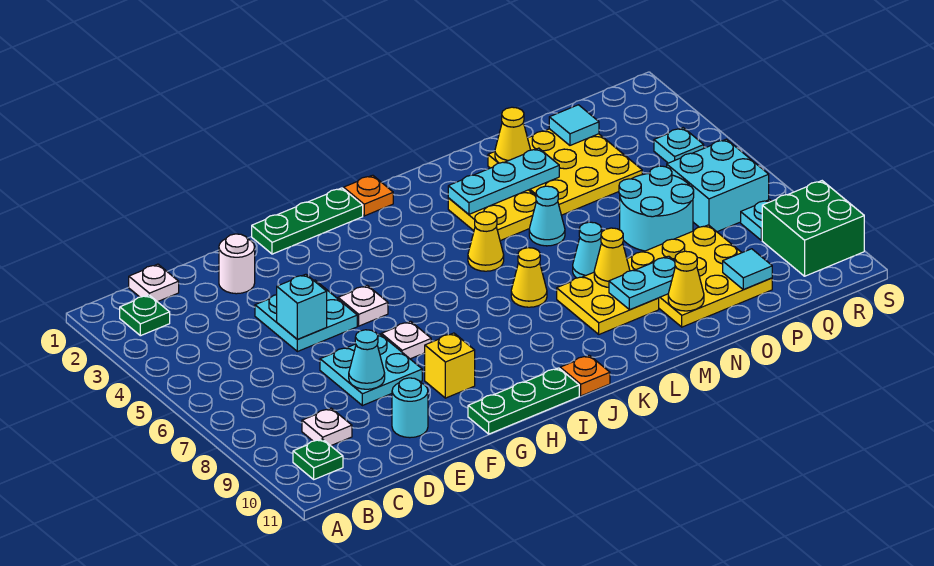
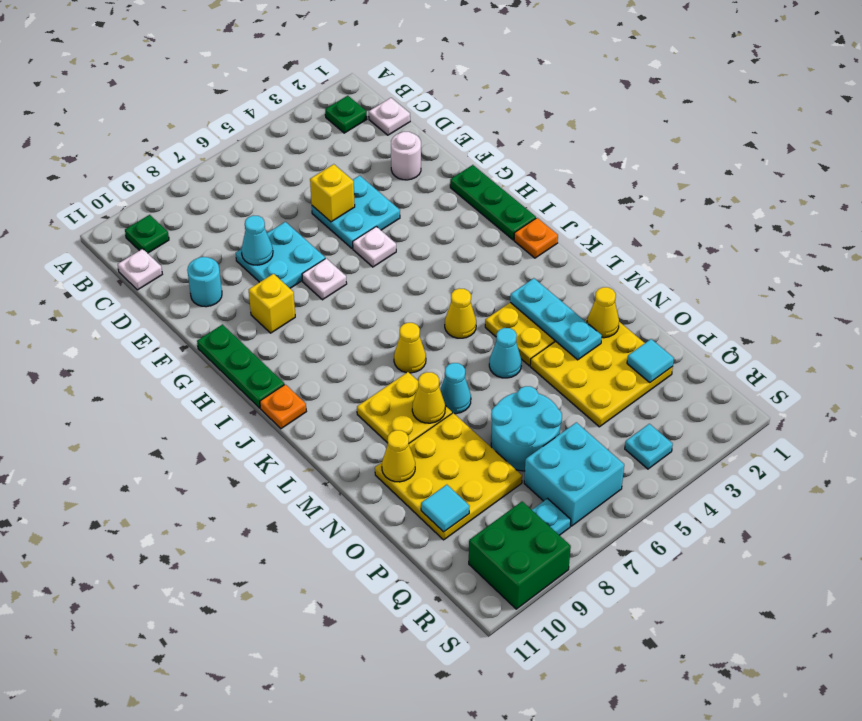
white 1x1 plate [302,408,352,446] -> white 1x1 plate moved to [118,249,162,290]
cyan 1x1 brick [277,274,327,340] -> yellow 1x1 brick [310,164,355,222]
cyan 1x2 plate [609,256,675,310] -> none

